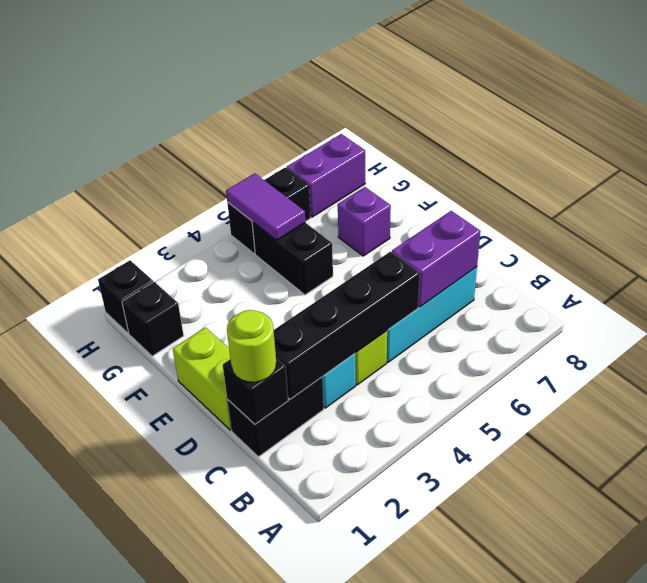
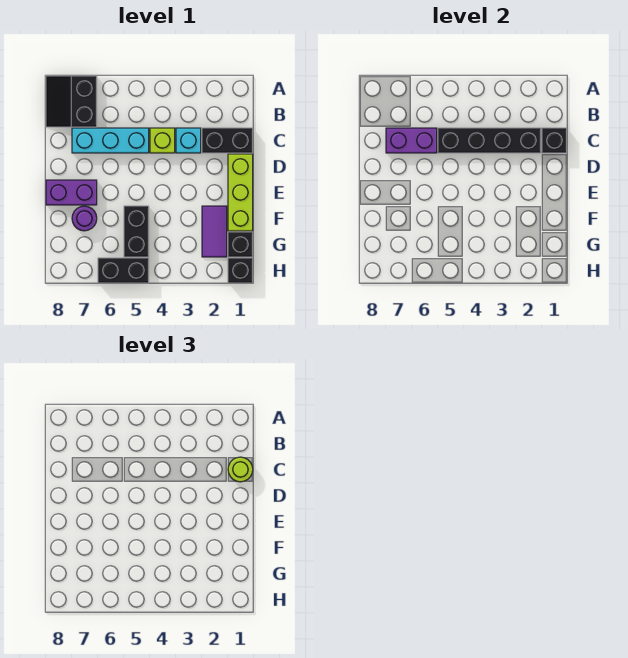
none -> black 2x2 slope [46,76,97,127]
lime 1x2 brick [173,327,231,430] -> lime 1x3 brick [228,154,253,231]
purple 1x1 brick [338,187,391,256] -> purple 1x1 round brick [72,206,97,231]
purple 1x2 tile [226,173,305,240] -> purple 1x2 tile moved to [202,206,227,257]
purple 1x2 brick [287,134,365,217] -> purple 1x2 brick moved to [46,180,97,205]

